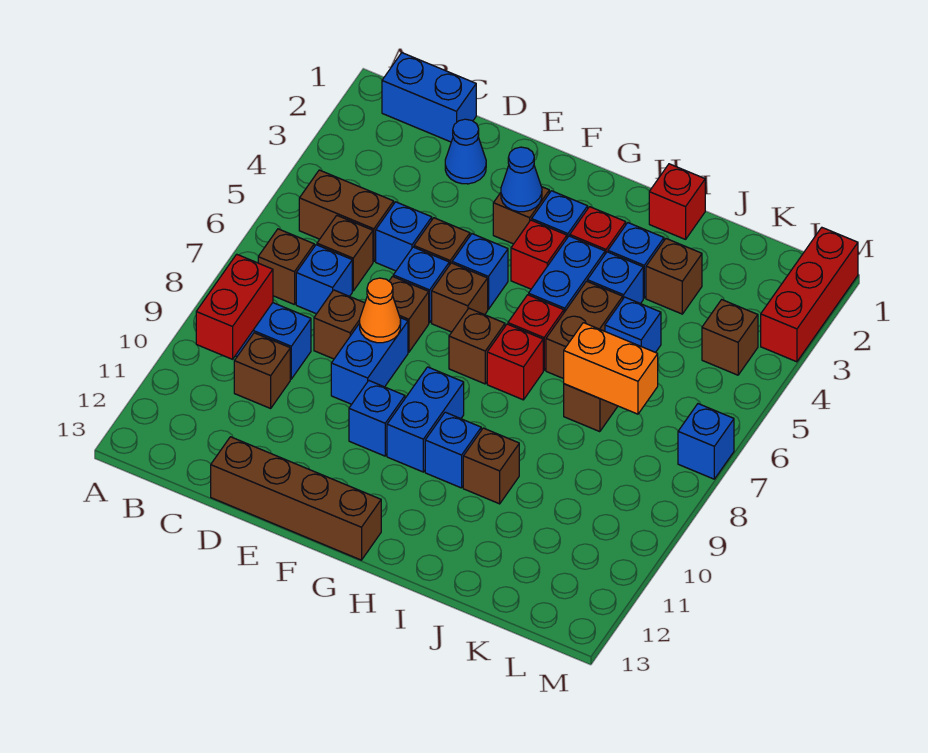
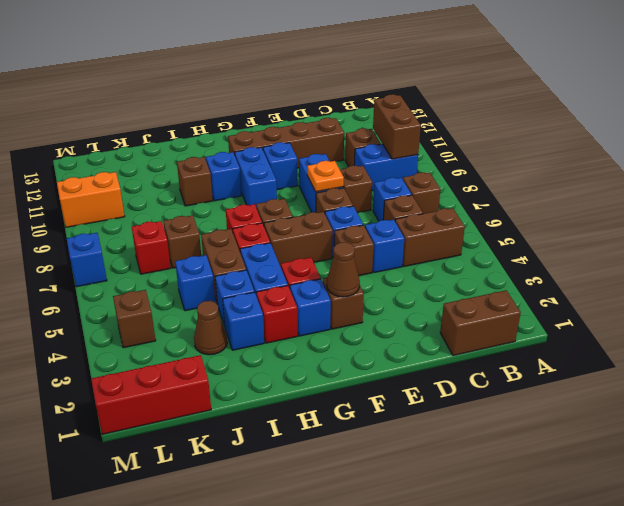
blue 1x2 brick [382,53,476,142] -> brown 1x2 brick [440,290,521,356]
red 1x2 brick [196,254,273,359] -> brown 1x2 brick [373,94,421,159]
blue 1x1 cone [445,119,486,184] -> none
brown 1x4 brick [211,437,381,560] -> brown 1x4 brick moved to [228,118,344,168]
orange 1x1 cone [360,278,401,343] -> orange 1x1 plate [307,161,344,192]
blue 1x1 cone [501,147,542,212] -> brown 1x1 cone [327,242,360,297]
blue 1x1 brick [452,234,508,309] -> none
brown 1x1 brick [432,263,488,332] -> brown 1x2 brick [264,212,333,267]
red 1x1 brick [649,164,705,239] -> red 1x1 brick moved to [132,221,171,274]
brown 1x1 brick [646,239,702,314] -> brown 1x1 cone [194,301,227,355]
orange 1x2 brick [564,323,658,414] -> orange 1x2 brick moved to [57,172,125,227]
red 1x3 brick [761,228,858,362] -> red 1x3 brick turned to [91,355,211,434]

